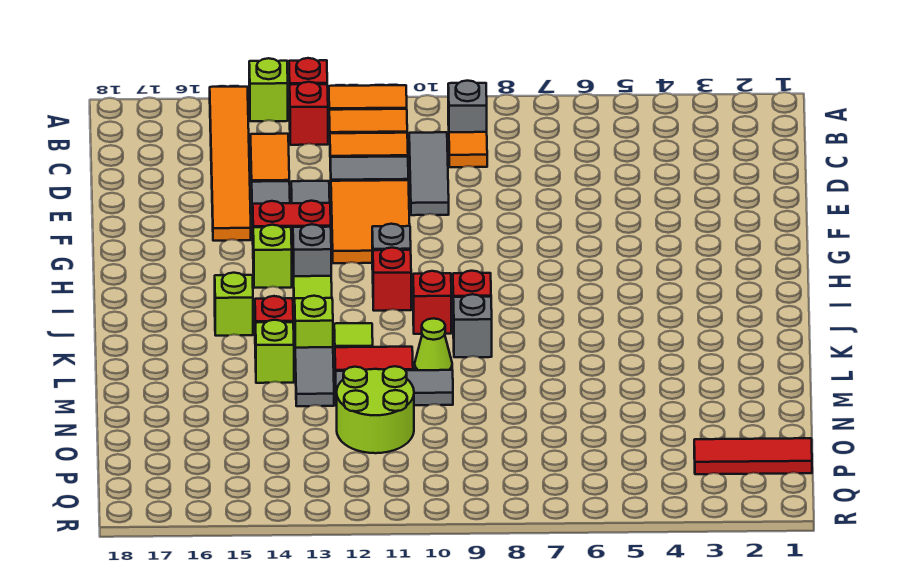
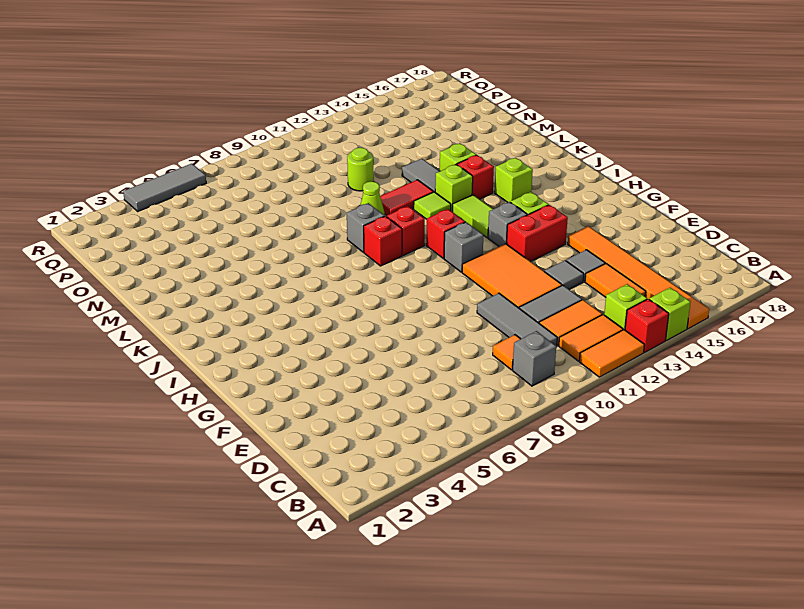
red 1x1 brick [290,82,328,145] -> lime 1x1 brick [604,284,647,330]
grey 1x3 tile [335,370,453,406] -> grey 1x3 tile moved to [123,164,206,211]
lime 2x2 round brick [337,366,414,453] -> lime 1x1 round brick [347,148,374,191]
red 1x3 tile [694,438,812,474] -> none

